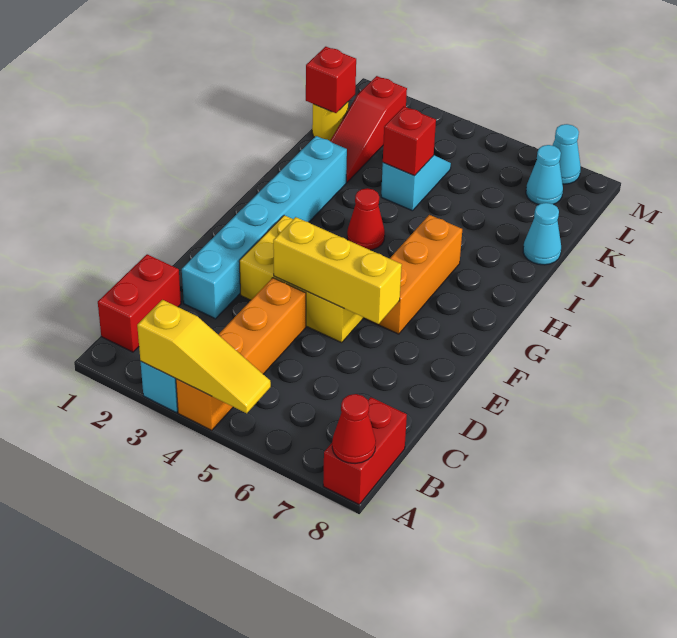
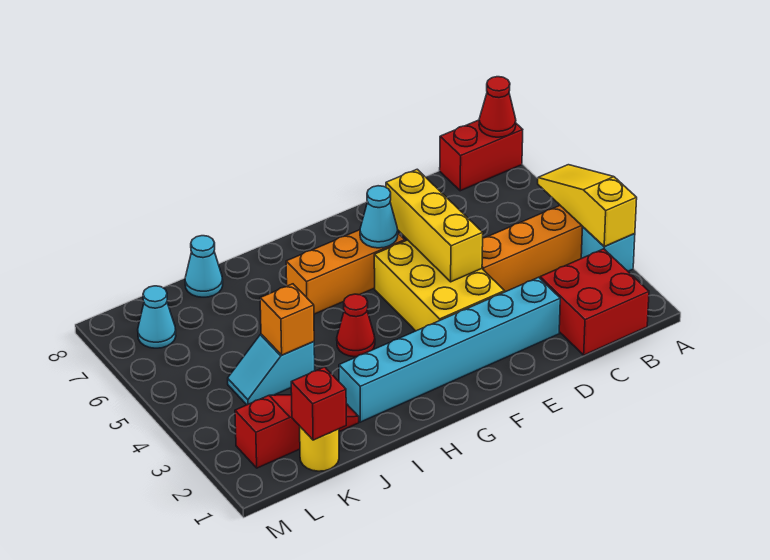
red 1x2 brick [98,254,181,352] -> red 2x2 brick [540,249,649,355]
red 1x1 brick [383,106,436,176] -> orange 1x1 brick [260,284,314,355]
cyan 1x1 cone [552,124,581,184] -> cyan 1x1 cone moved to [360,186,398,248]

